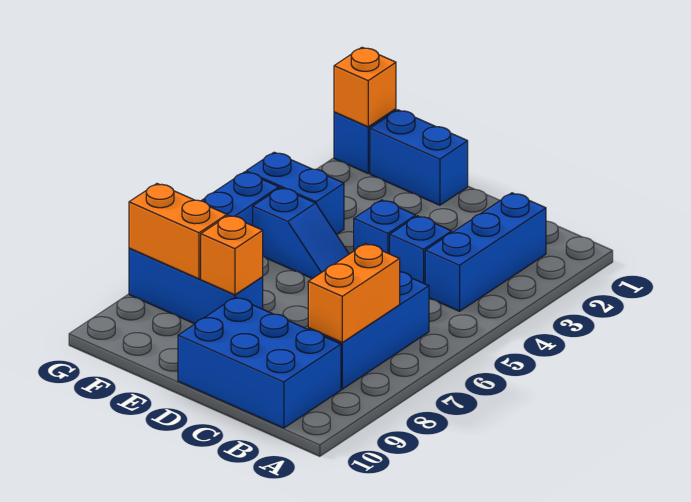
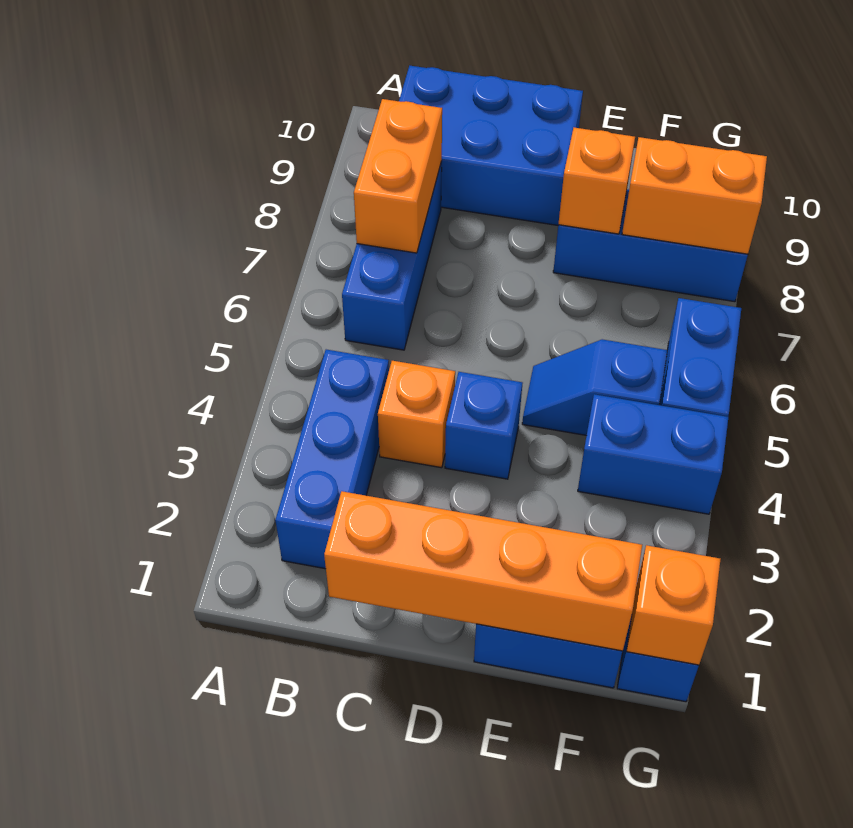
none -> orange 1x4 brick [324,491,642,651]
blue 1x1 brick [390,216,452,284] -> orange 1x1 brick [378,361,455,468]

